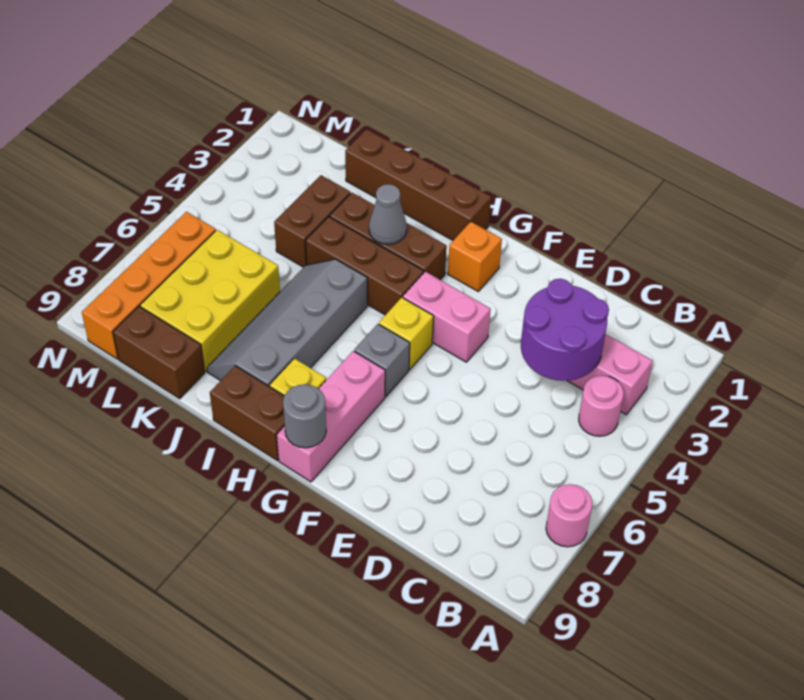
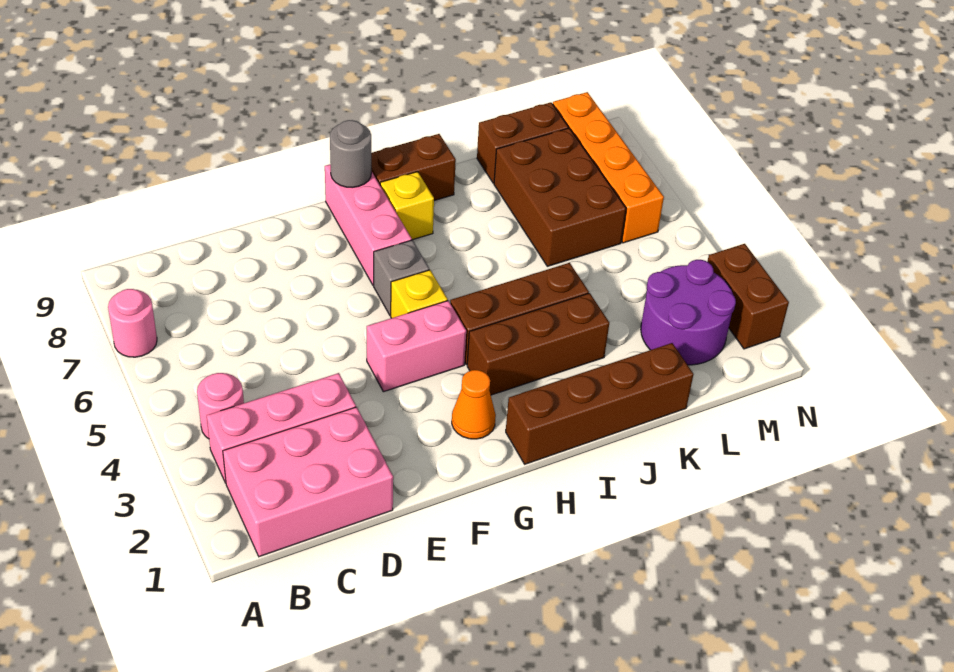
none -> pink 2x3 brick [223,407,393,557]
purple 2x2 round brick [521,279,609,381] -> purple 2x2 round brick moved to [641,260,736,365]
orange 1x1 brick [448,222,502,291] -> orange 1x1 cone [452,370,496,439]
grey 1x1 cone [369,184,407,245] -> none
grey 2x4 slope [207,259,367,387] -> none
brown 1x2 brick [274,175,351,267] -> brown 1x2 brick moved to [707,244,789,349]
yellow 2x3 brick [140,230,280,371] -> brown 2x3 brick [494,128,626,266]

